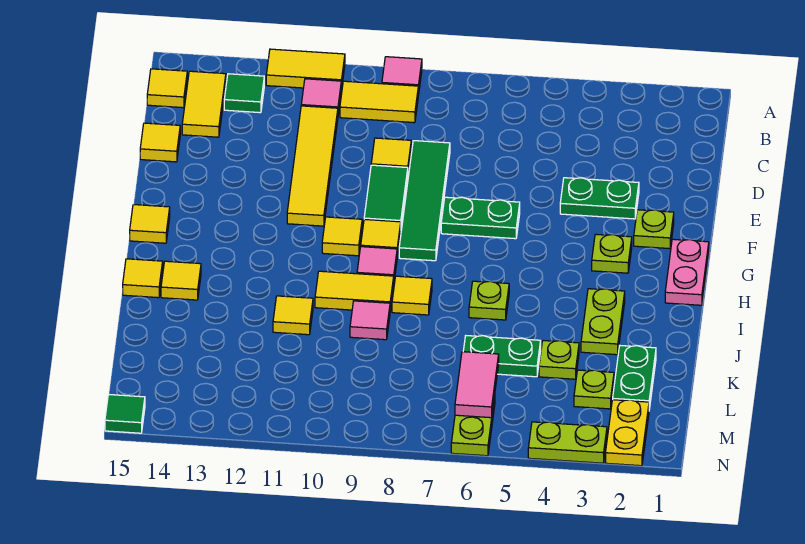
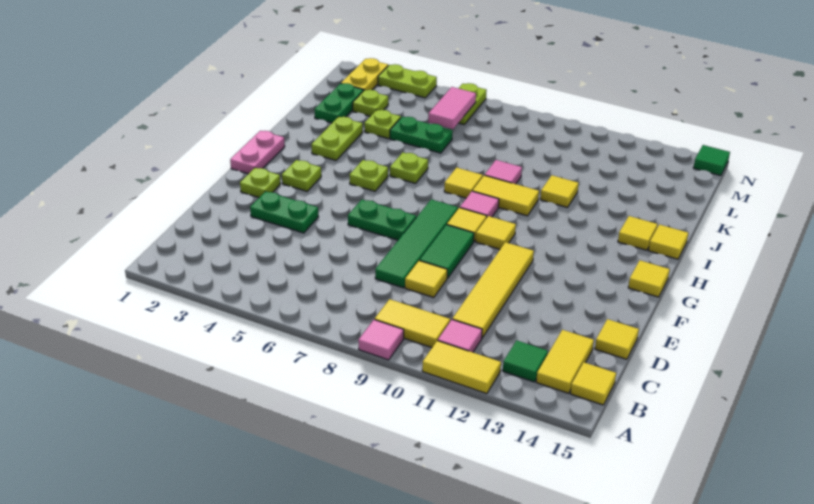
none -> lime 1x1 plate [349,160,388,191]

